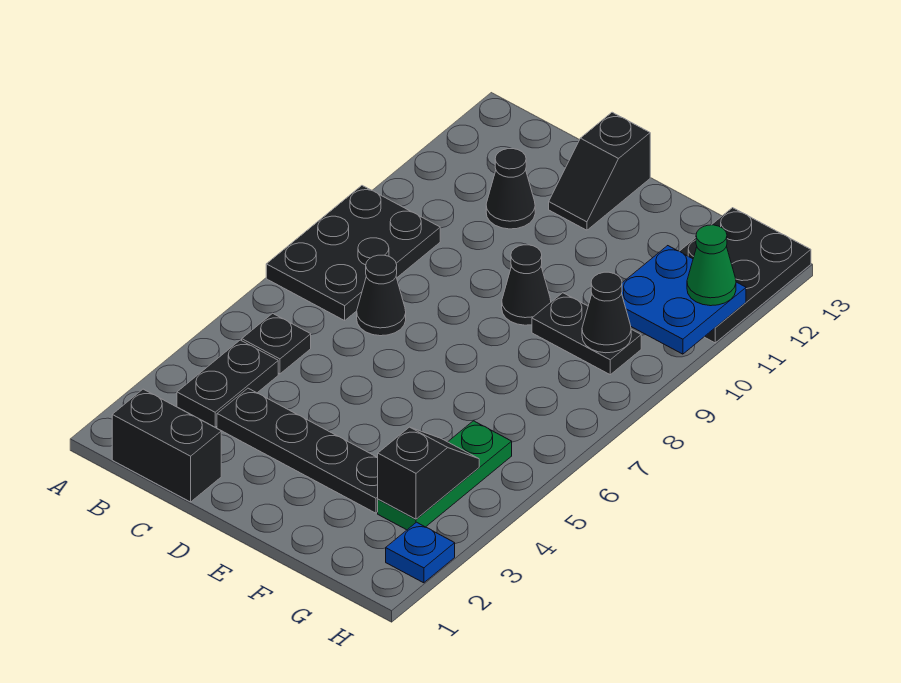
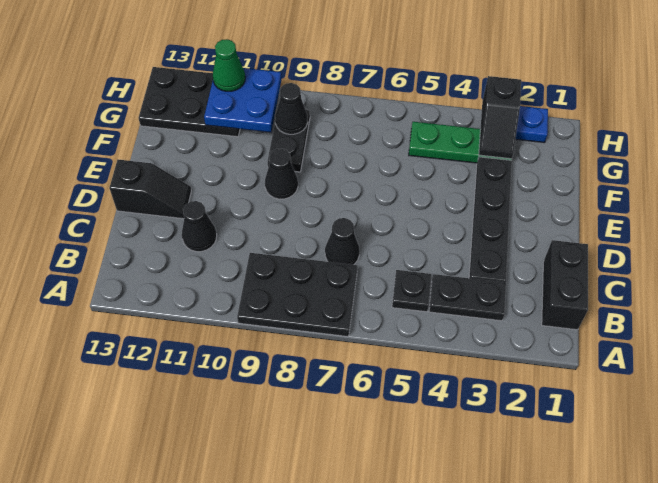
black 1x2 slope [377,427,479,519] -> black 1x2 slope turned to [479,76,521,159]

